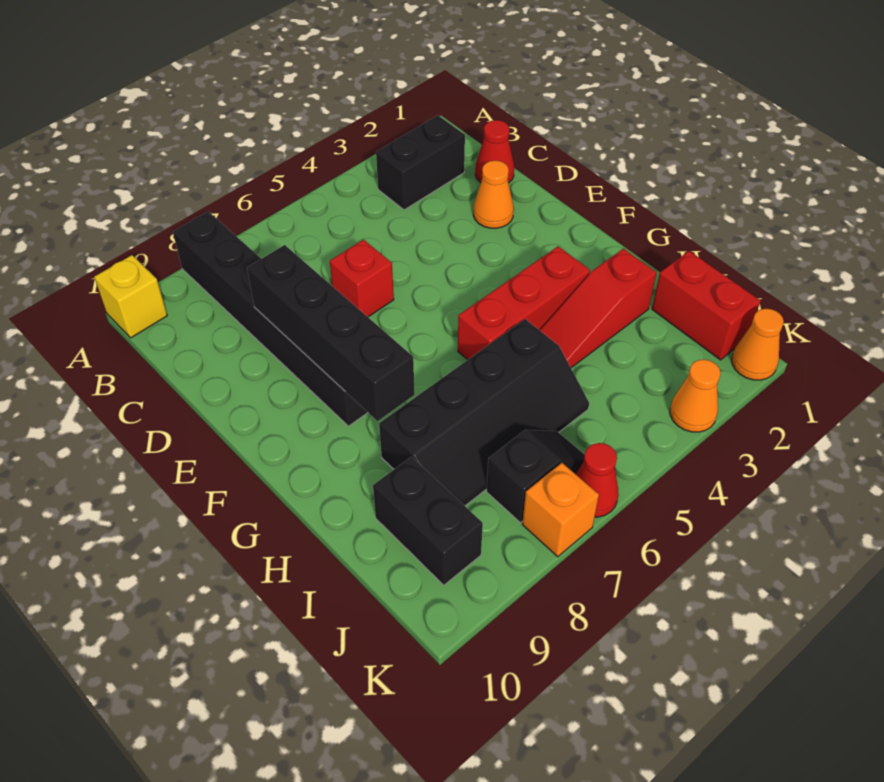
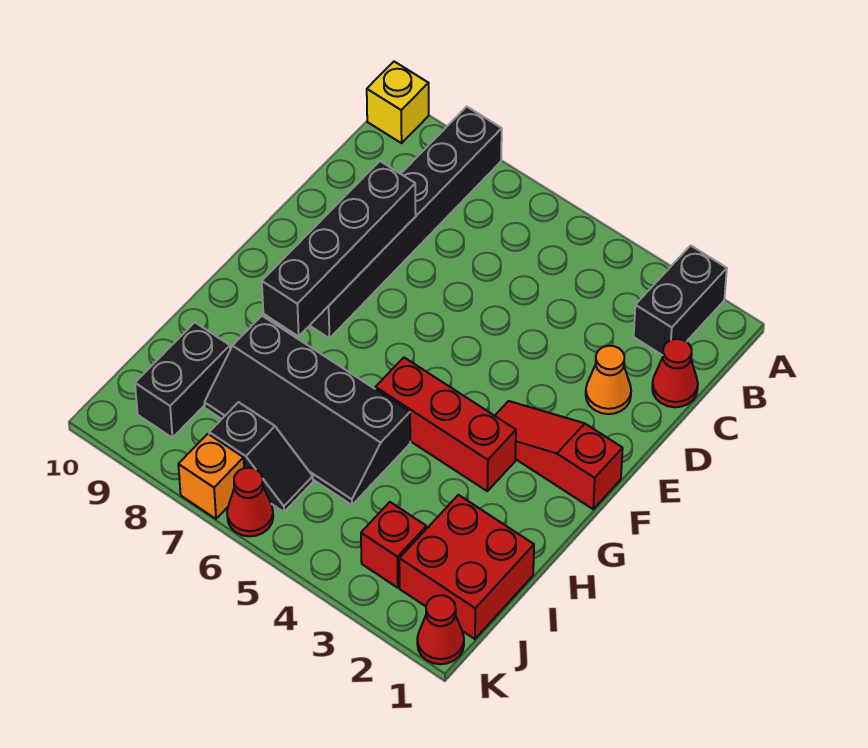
black 1x2 brick [376,116,465,210] -> black 1x2 brick turned to [634,246,727,355]
red 1x1 brick [330,240,394,317] -> red 1x1 brick moved to [361,502,426,588]
red 1x3 slope [540,248,657,368] -> red 1x3 slope moved to [495,401,623,509]
red 1x2 brick [652,251,760,360] -> red 2x2 brick [399,495,534,639]
orange 1x1 cone [732,309,784,380] -> red 1x1 cone [417,595,464,664]
orange 1x1 cone [670,359,720,432] -> none

